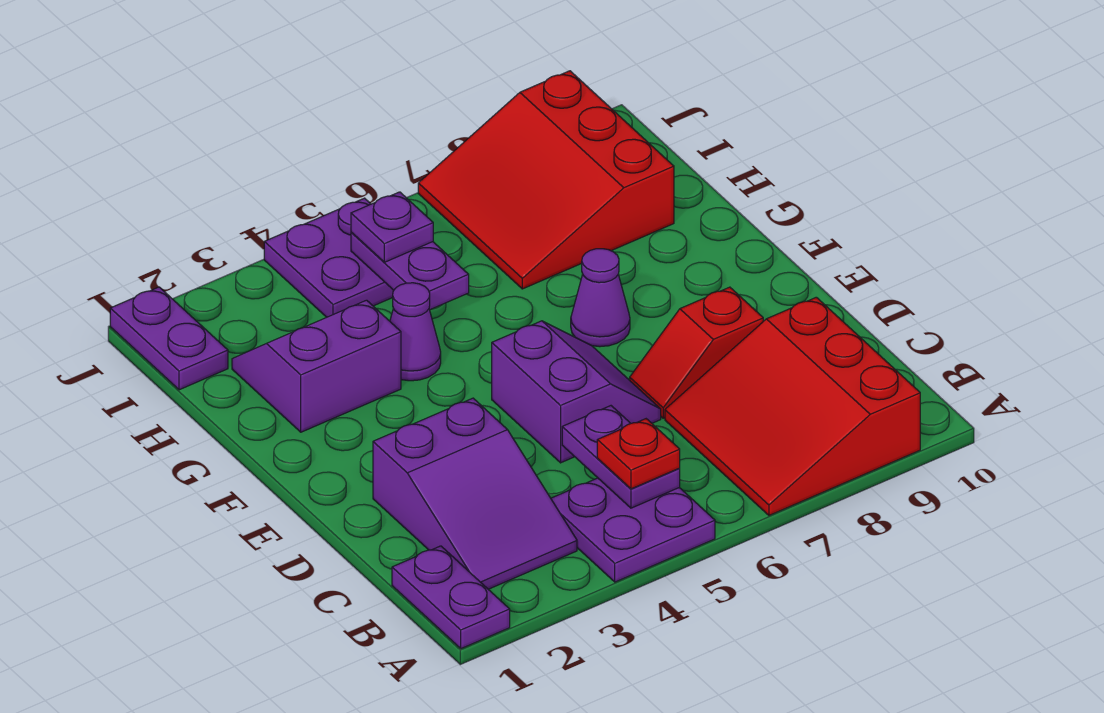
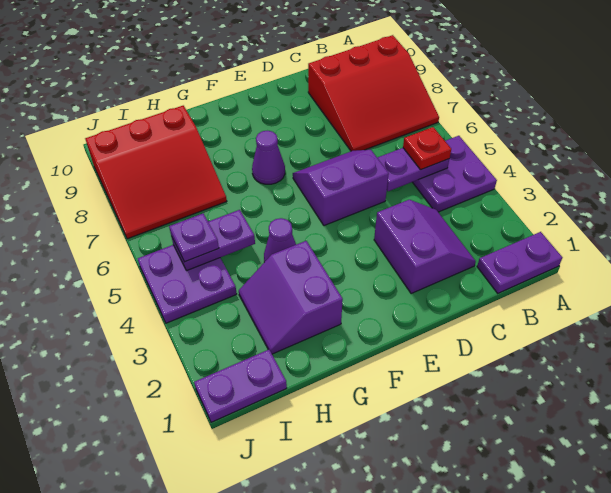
purple 2x3 slope [373,398,577,589] -> purple 2x2 slope [374,200,476,294]
red 1x2 slope [630,287,763,418] -> none

